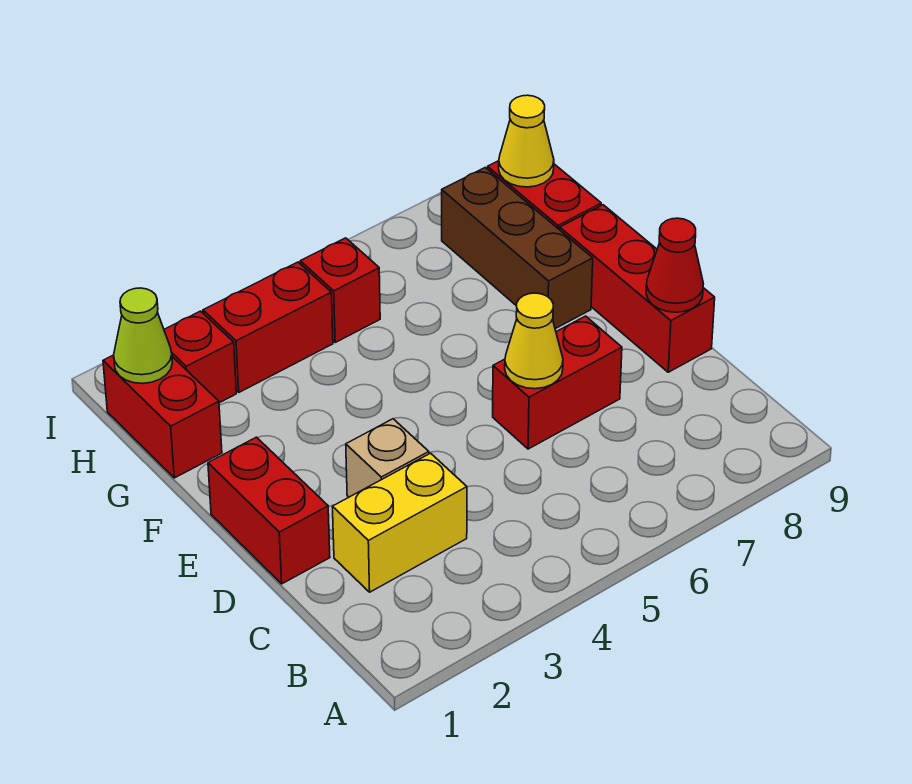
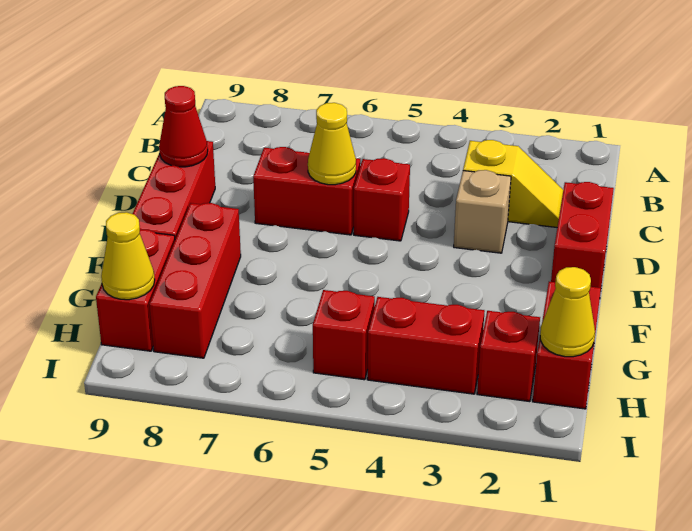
yellow 1x2 brick [333,453,467,592] -> yellow 1x2 slope [463,140,563,227]
none -> red 1x1 brick [354,158,410,241]
brown 1x3 brick [442,168,593,329] -> red 1x3 brick [149,203,241,358]
lime 1x1 cone [114,288,172,383] -> yellow 1x1 cone [540,267,595,357]

